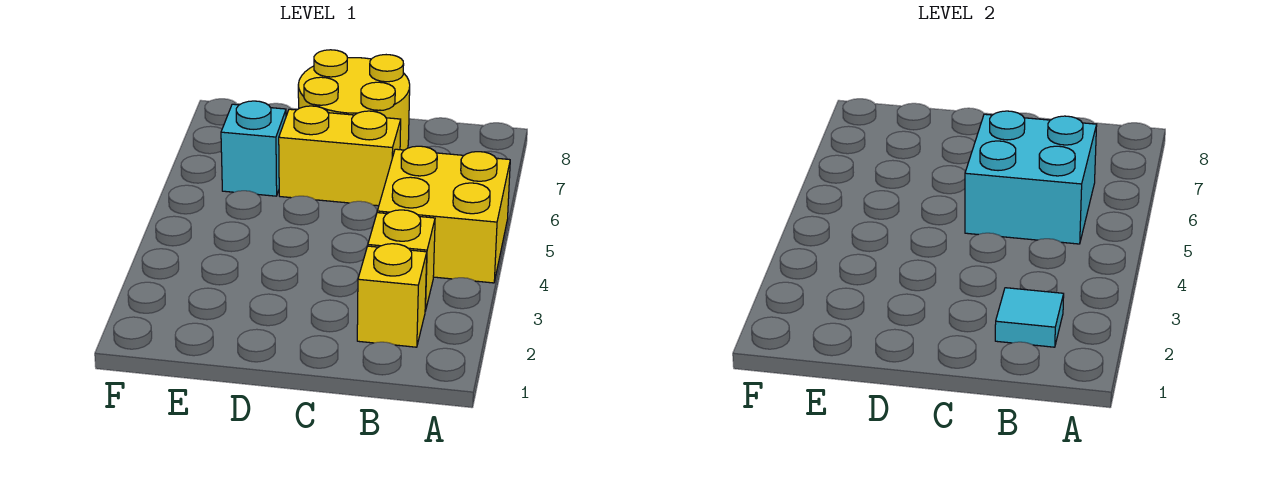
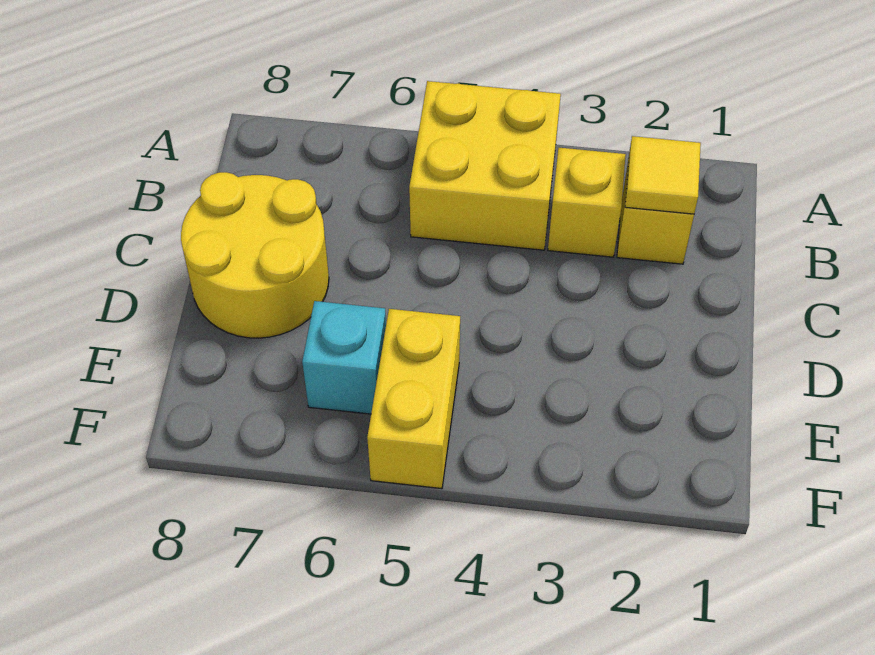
cyan 1x1 tile [995,288,1064,347] -> yellow 1x1 tile [625,136,701,214]
cyan 2x2 brick [965,111,1097,244] -> none
yellow 1x2 brick [279,106,401,206] -> yellow 1x2 brick moved to [367,309,460,489]

